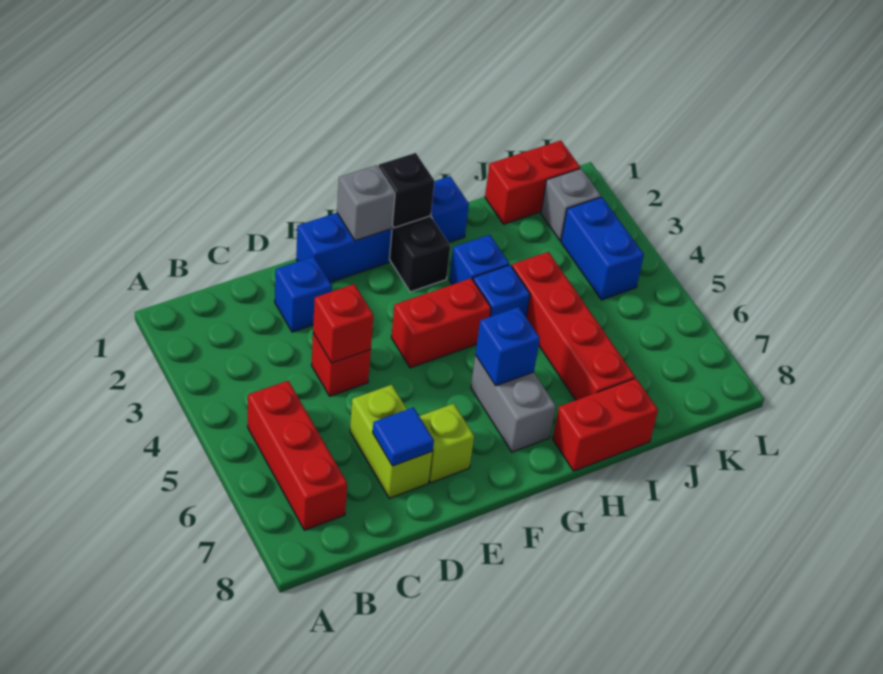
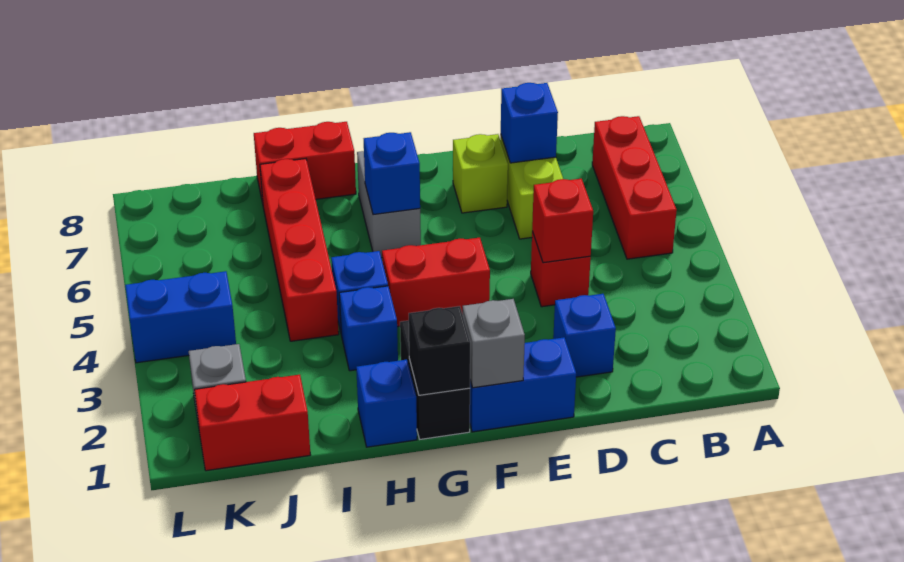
blue 1x1 tile [373,407,434,466] -> blue 1x1 brick [501,83,558,163]
blue 1x2 brick [561,197,644,300] -> blue 1x2 brick turned to [125,271,236,363]

